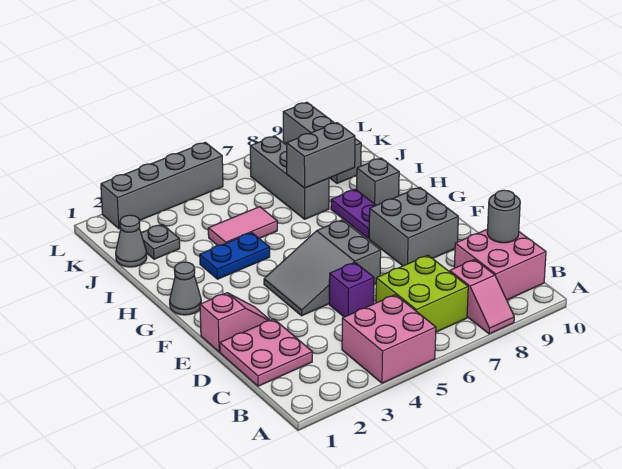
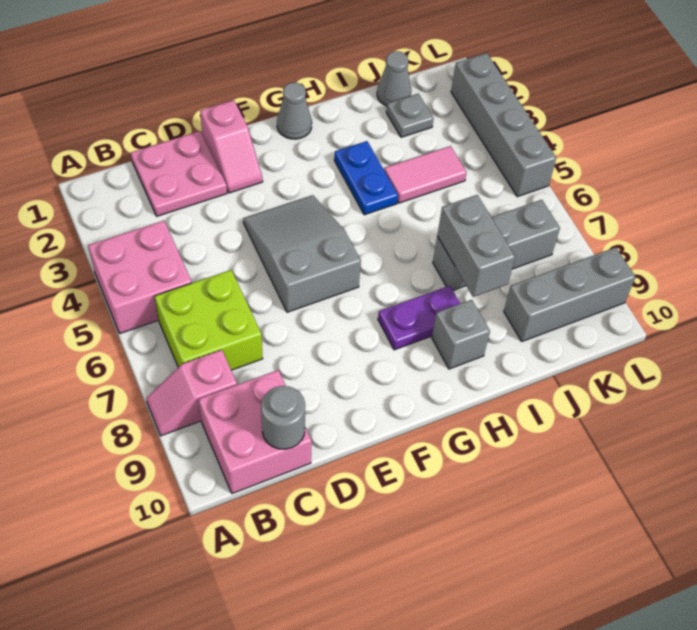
purple 1x1 brick [329,262,374,317] -> none
grey 2x2 brick [369,187,458,266] -> none
pink 1x2 tile [208,207,277,245] -> pink 1x2 tile turned to [384,146,467,203]

